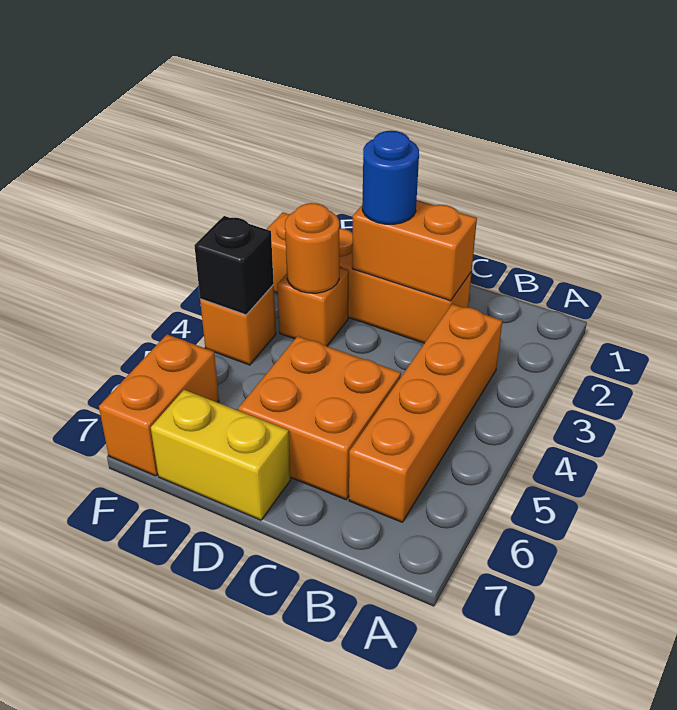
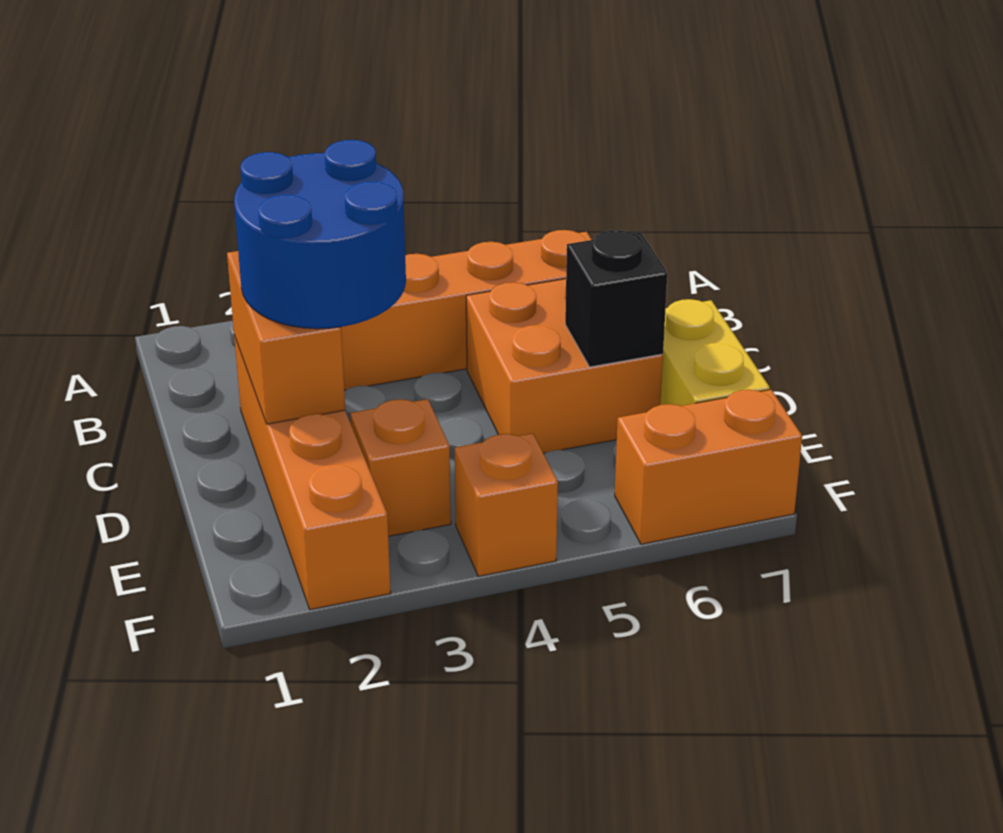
blue 1x1 round brick [362,131,419,224] -> blue 2x2 round brick [234,140,406,329]
orange 1x1 round brick [285,203,339,293] -> none
black 1x1 brick [194,216,274,315] -> black 1x1 brick moved to [565,230,667,367]

